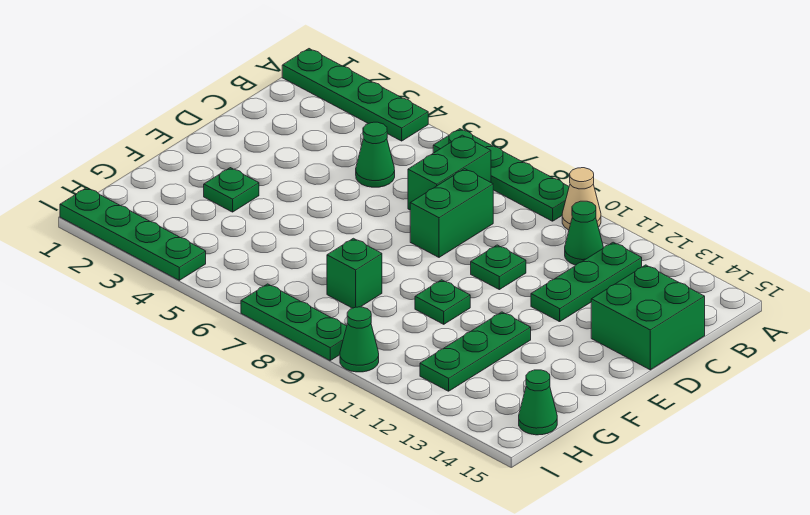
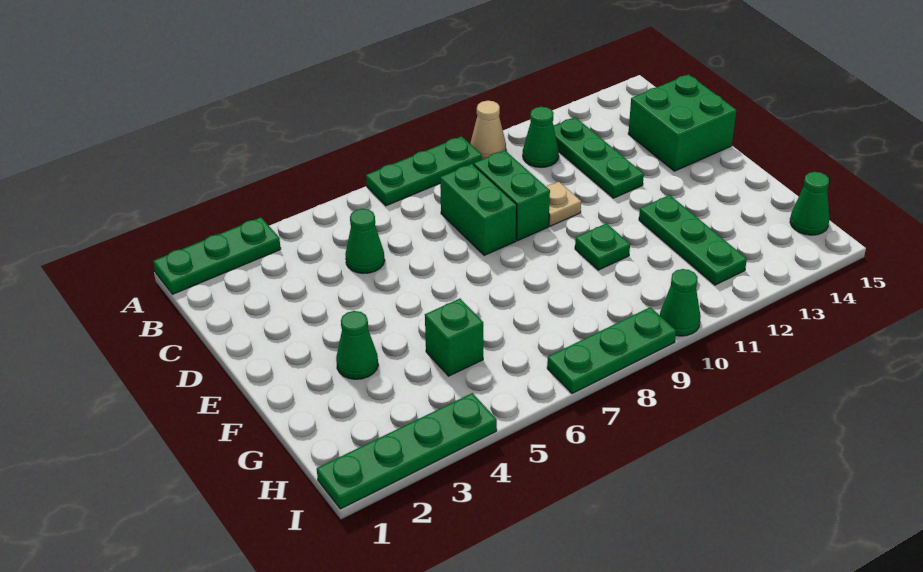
green 1x4 plate [282,49,428,141] -> green 1x3 plate [153,217,281,294]
green 1x4 plate [433,129,569,221] -> green 1x3 plate [366,136,482,206]
green 1x2 brick [408,135,491,210] -> green 1x2 brick moved to [474,150,550,241]
green 1x1 plate [471,245,526,290] -> tan 1x1 plate [546,182,581,226]
green 1x1 plate [204,168,259,212] -> green 1x1 cone [336,311,378,379]
green 1x1 brick [327,238,382,308] -> green 1x1 brick moved to [425,299,483,376]

